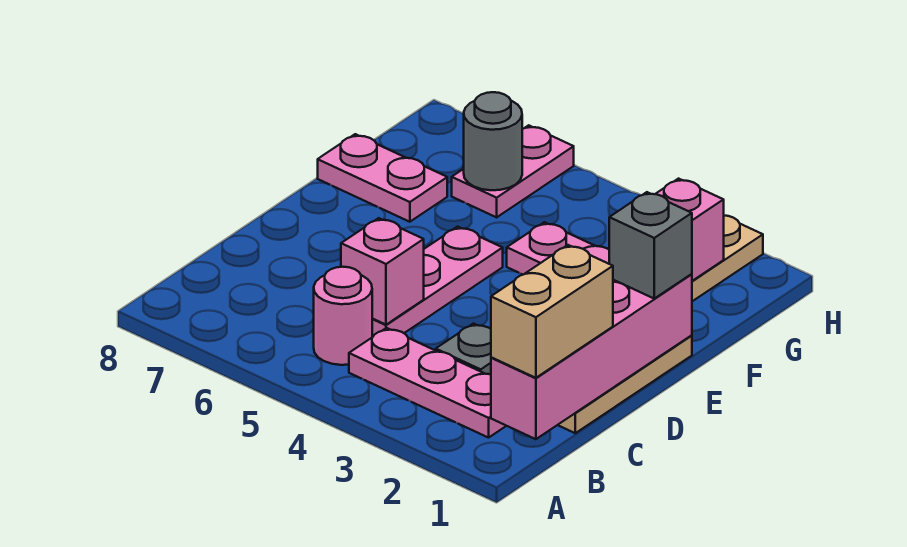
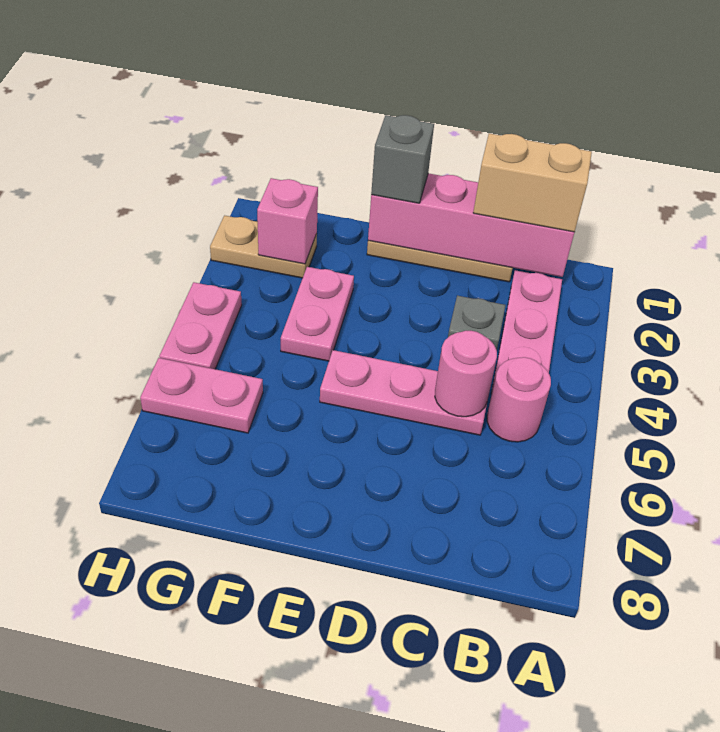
pink 1x1 brick [341,218,424,325] -> pink 1x1 round brick [435,331,497,417]
pink 1x2 plate [318,134,447,222] -> pink 1x2 plate moved to [159,282,242,369]
grey 1x1 round brick [464,92,522,190] -> none

